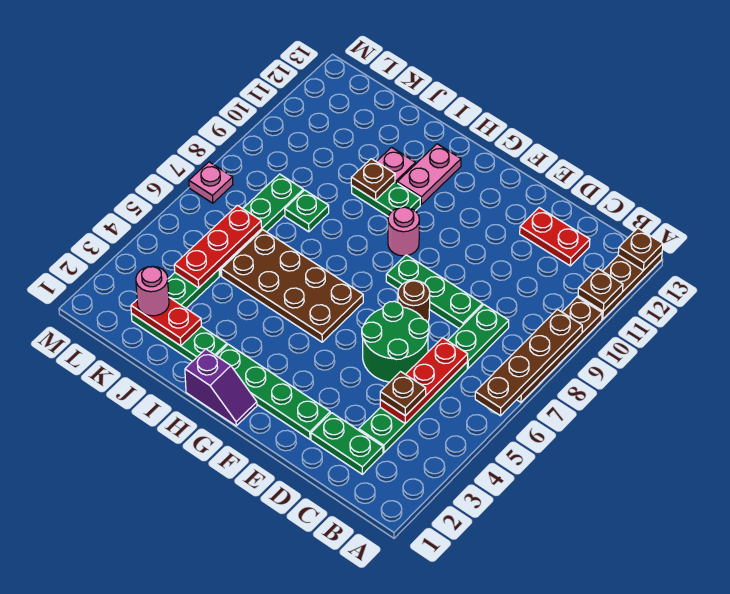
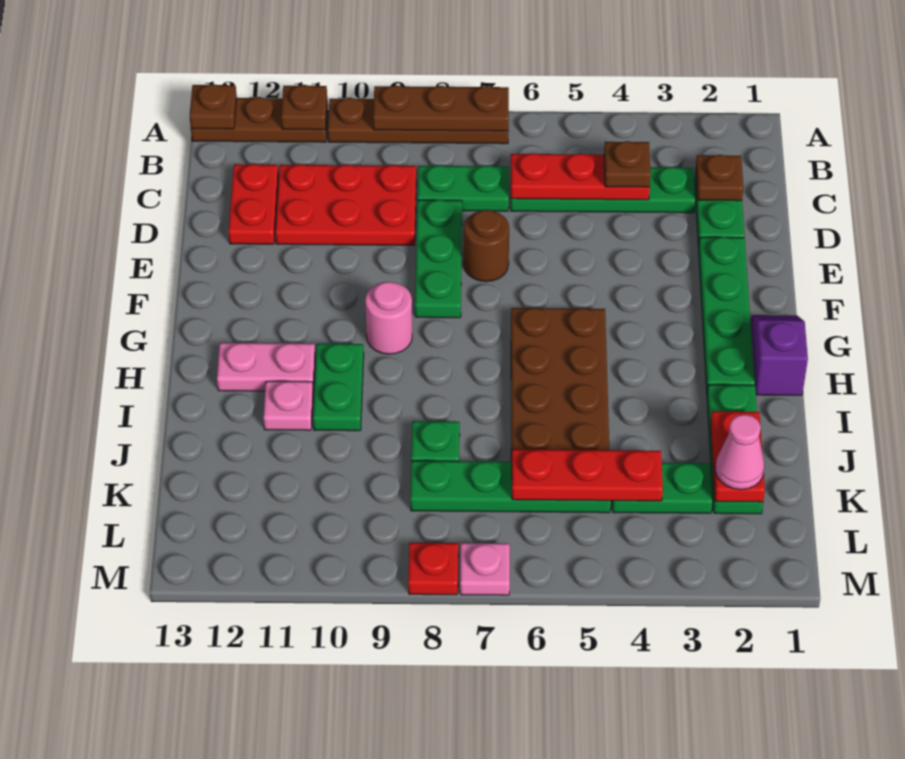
brown 1x4 plate [475,309,582,416] -> brown 1x3 plate [373,85,509,131]
none -> red 2x3 plate [276,164,416,245]
green 2x2 round brick [362,301,429,382] -> none
brown 1x1 plate [351,159,395,200] -> brown 1x1 plate moved to [696,155,744,201]
pink 1x1 round brick [136,266,169,316] -> pink 1x1 cone [715,414,765,490]
none -> red 1x1 plate [408,543,458,595]

